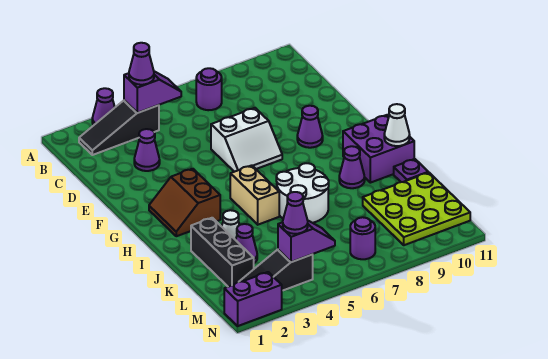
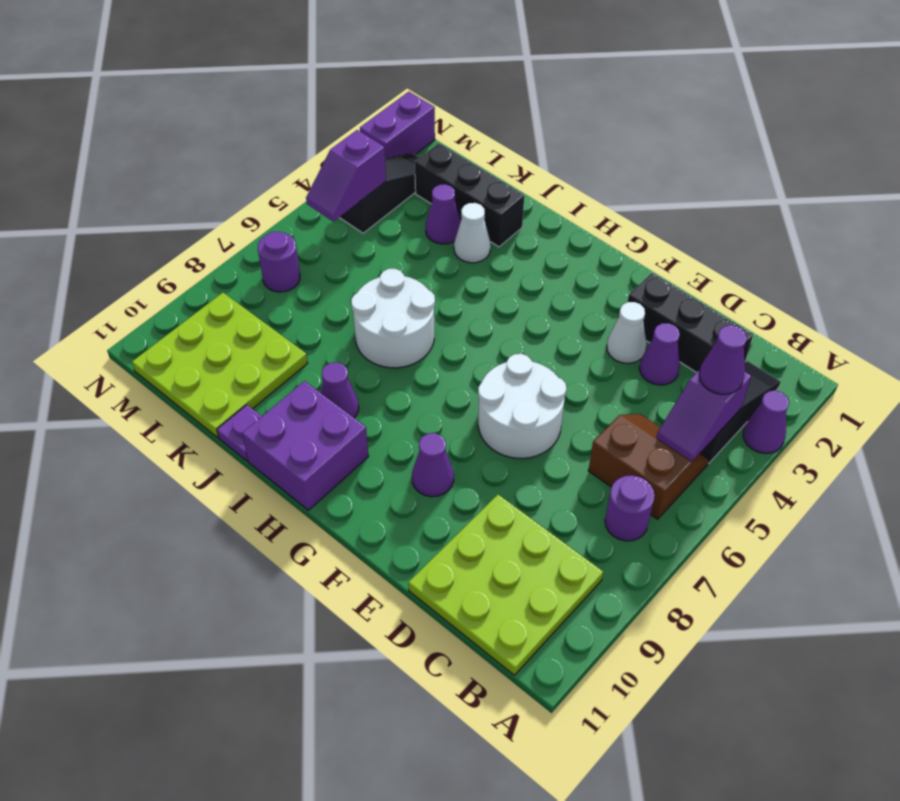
none -> lime 3x3 plate [408,495,603,675]
none -> black 1x3 brick [628,273,753,373]
white 2x2 slope [211,108,282,172] -> white 2x2 round brick [478,354,567,458]
brown 2x2 slope [149,169,220,236] -> brown 2x2 slope moved to [588,414,709,519]
tan 1x2 brick [230,165,279,225] -> none
white 1x1 cone [384,104,410,146] -> white 1x1 cone moved to [607,302,646,363]
purple 1x1 cone [283,192,308,234] -> none

